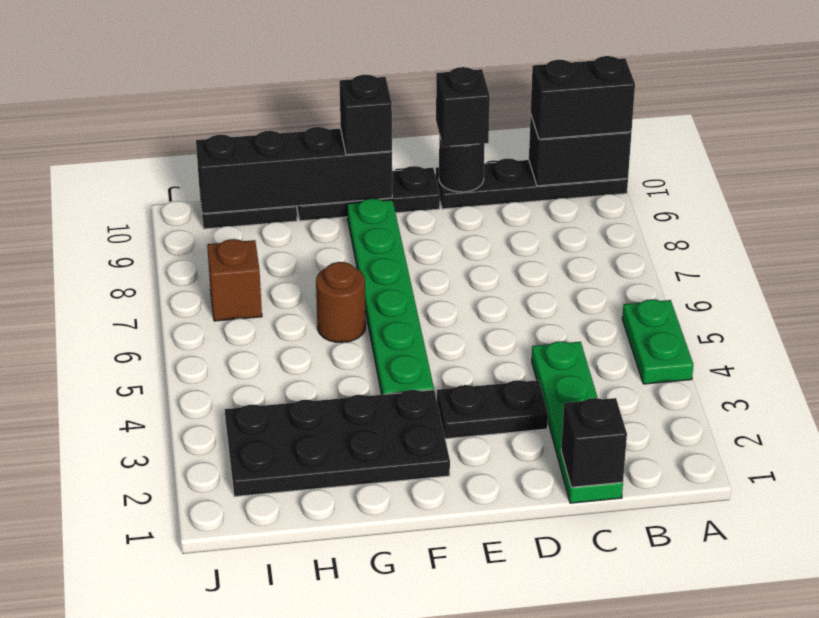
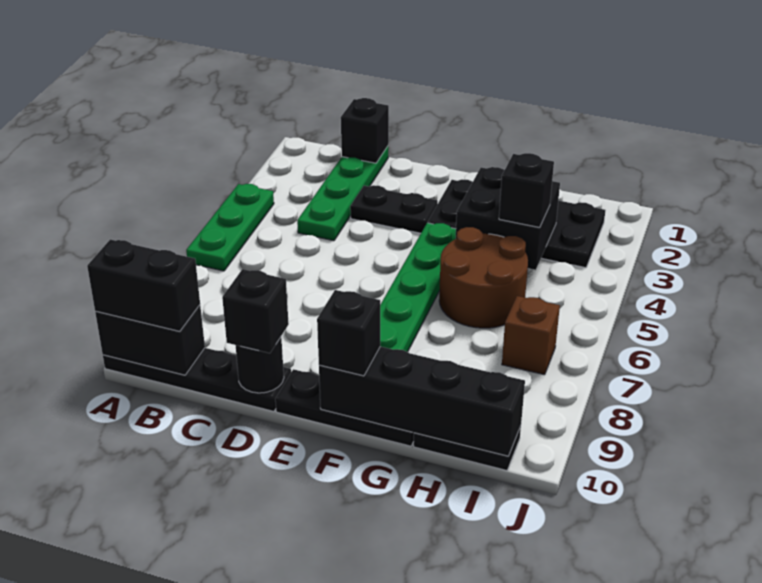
green 1x2 plate [622,299,693,384] -> green 1x3 plate [186,184,274,271]
none -> black 2x2 brick [456,167,560,270]
brown 1x1 round brick [316,262,366,343] -> brown 2x2 round brick [439,227,528,328]
none -> black 1x1 brick [499,153,554,228]

